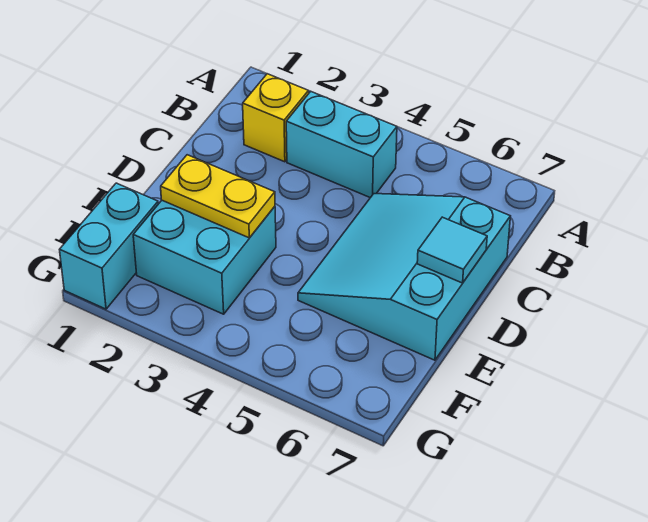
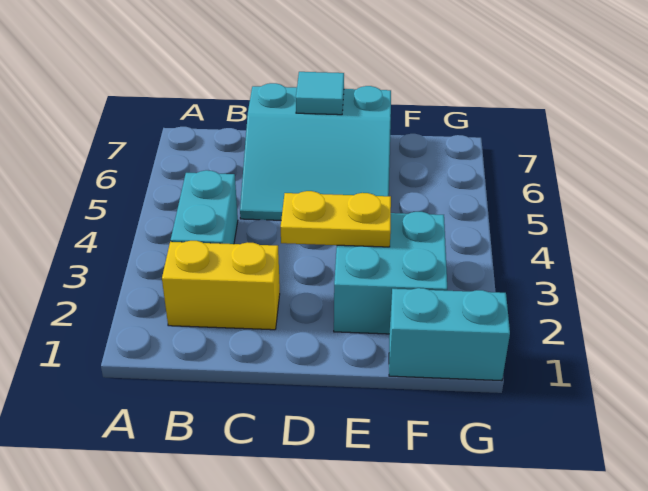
yellow 1x1 brick [243,74,309,162] -> yellow 1x2 brick [162,241,280,330]
yellow 1x2 plate [161,155,275,238] -> yellow 1x2 plate turned to [281,191,391,247]

